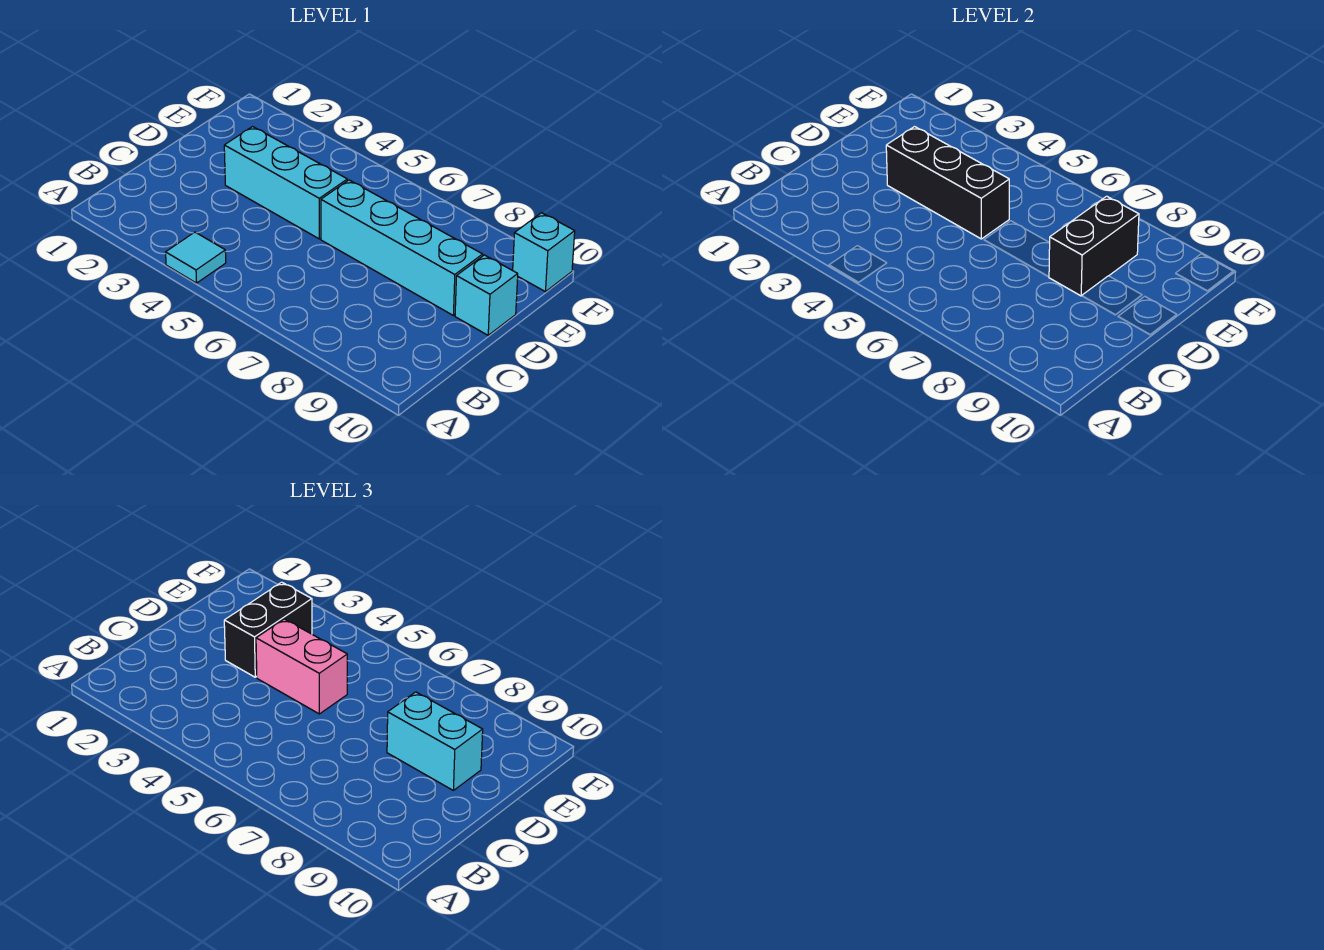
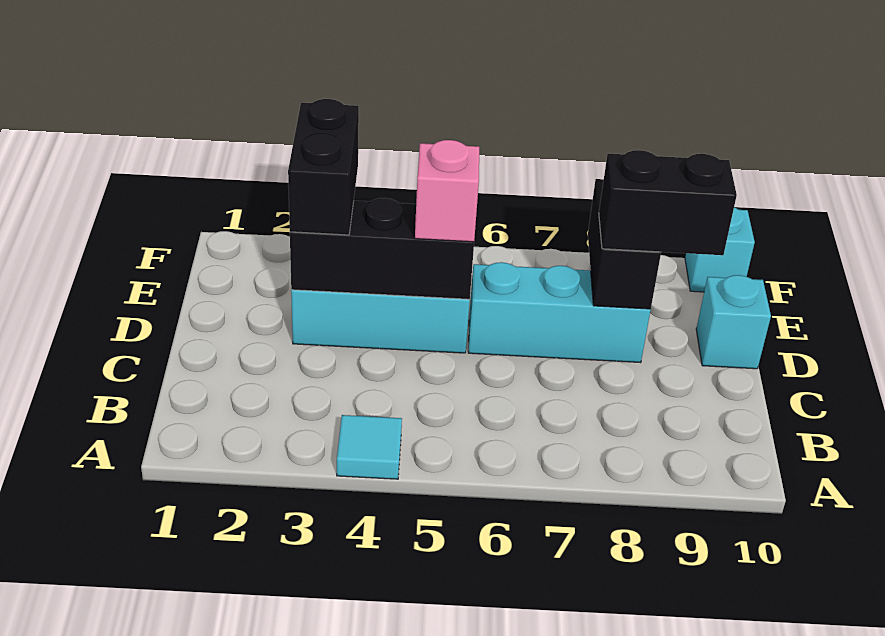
pink 1x2 brick [256,619,347,714] -> pink 1x1 brick [415,140,479,242]
cyan 1x4 brick [321,180,483,315] -> cyan 1x3 brick [468,262,651,363]
cyan 1x2 brick [387,692,483,790] -> black 1x2 brick [599,150,737,255]

